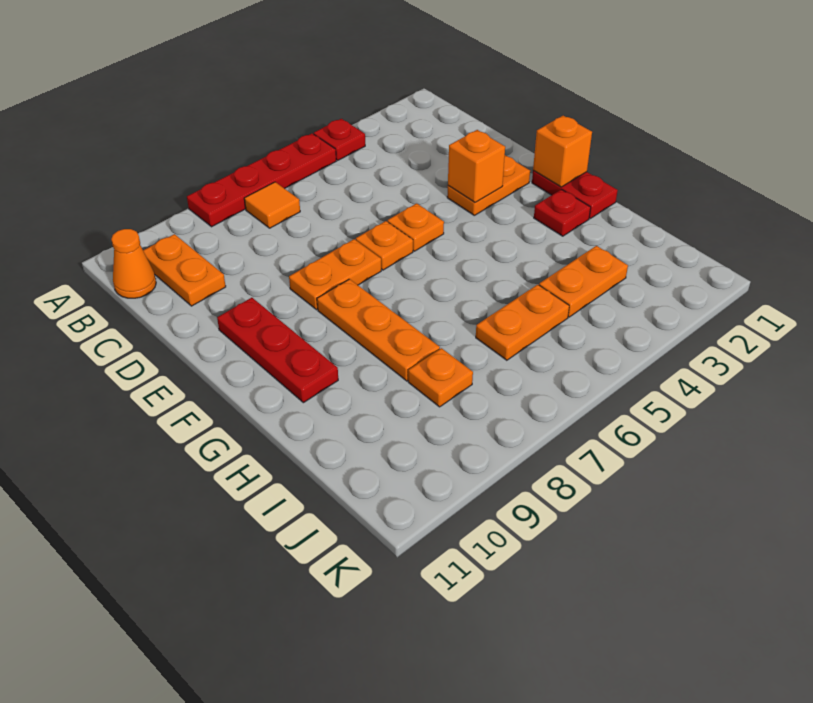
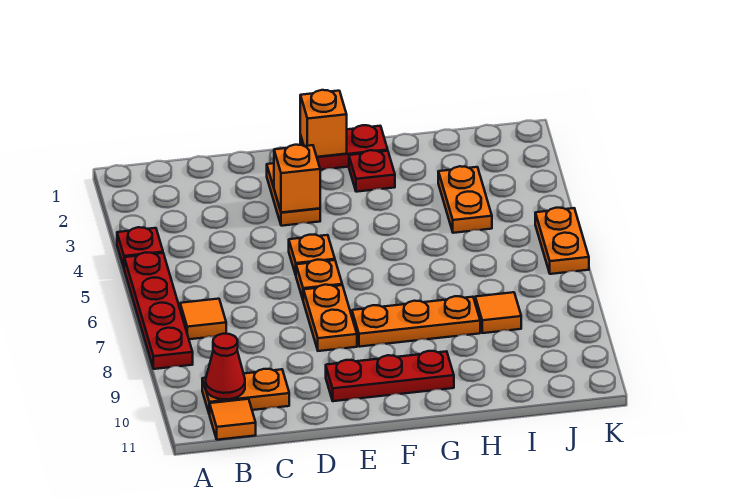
none -> red 1x1 cone [206,334,245,399]
orange 1x1 cone [111,229,156,298] -> orange 1x1 tile [209,399,256,440]
orange 1x2 plate [476,285,569,360] -> orange 1x2 plate moved to [535,208,589,274]
orange 1x1 plate [408,348,473,407] -> orange 1x1 tile [475,292,521,333]

